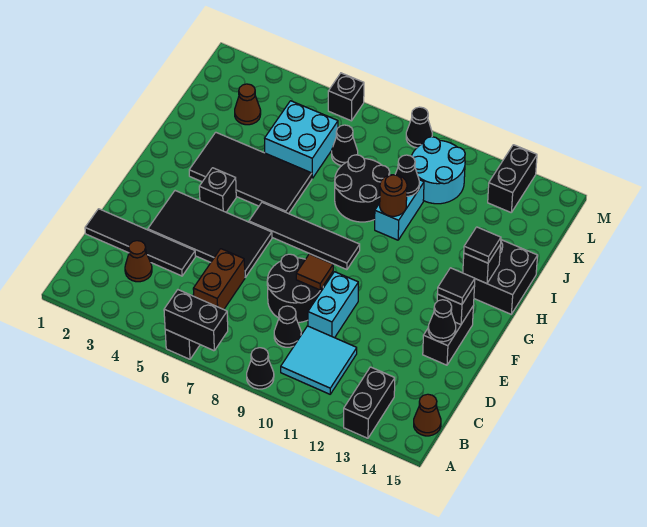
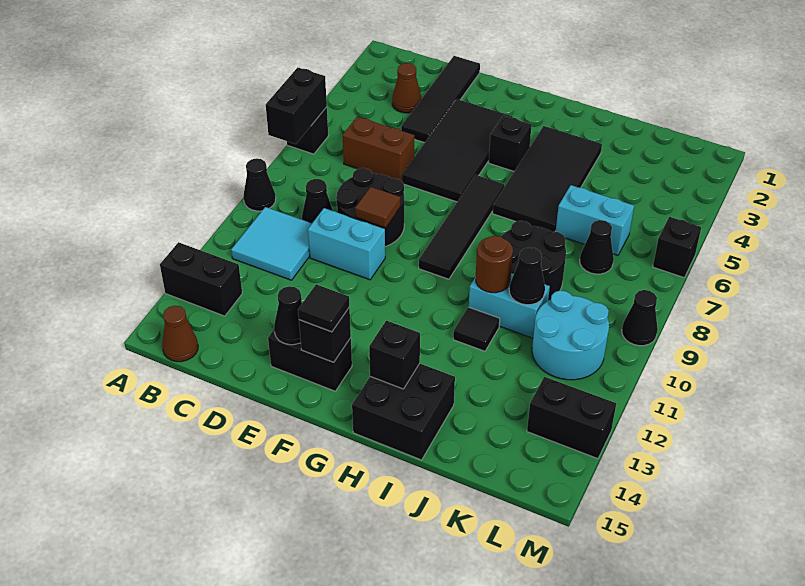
black 1x1 tile [464,227,501,263] -> black 1x1 tile moved to [453,307,500,351]
cyan 2x2 brick [265,101,338,178] -> cyan 1x2 brick [556,185,634,255]
brown 1x1 cone [235,84,261,125] -> none

